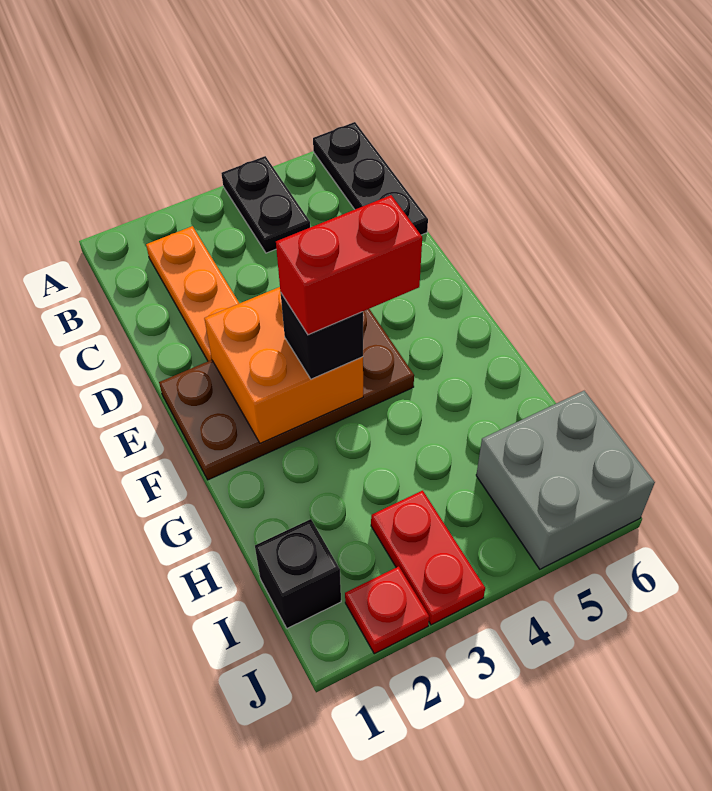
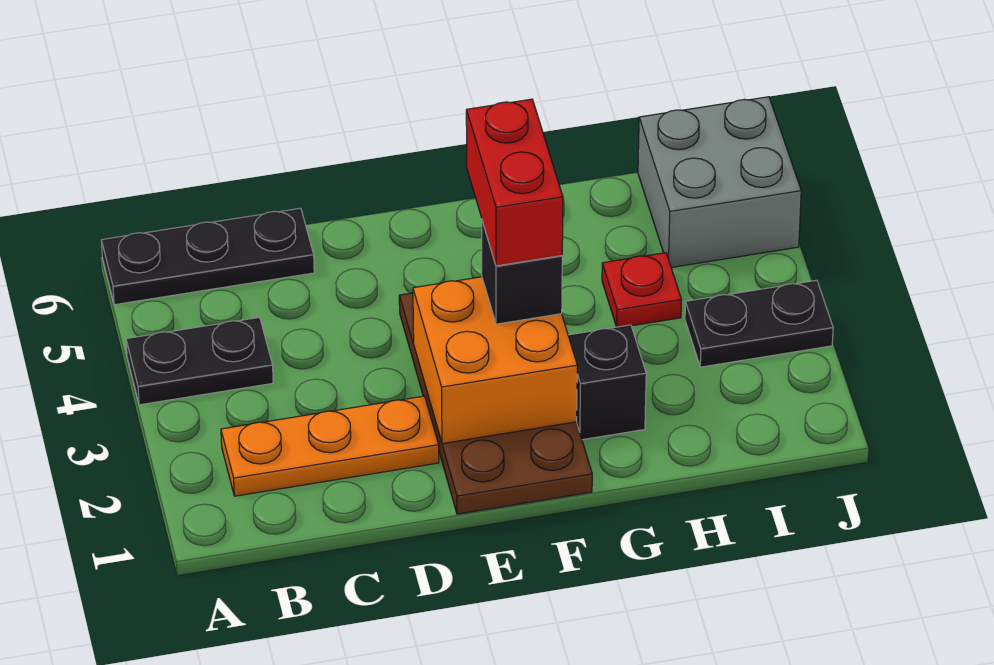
black 1x1 brick [255,519,341,628] -> black 1x1 brick moved to [568,325,646,440]
red 1x2 plate [371,490,485,625] -> black 1x2 plate [685,280,833,367]
red 1x1 plate [345,566,429,654] -> red 1x1 plate moved to [602,253,681,327]

